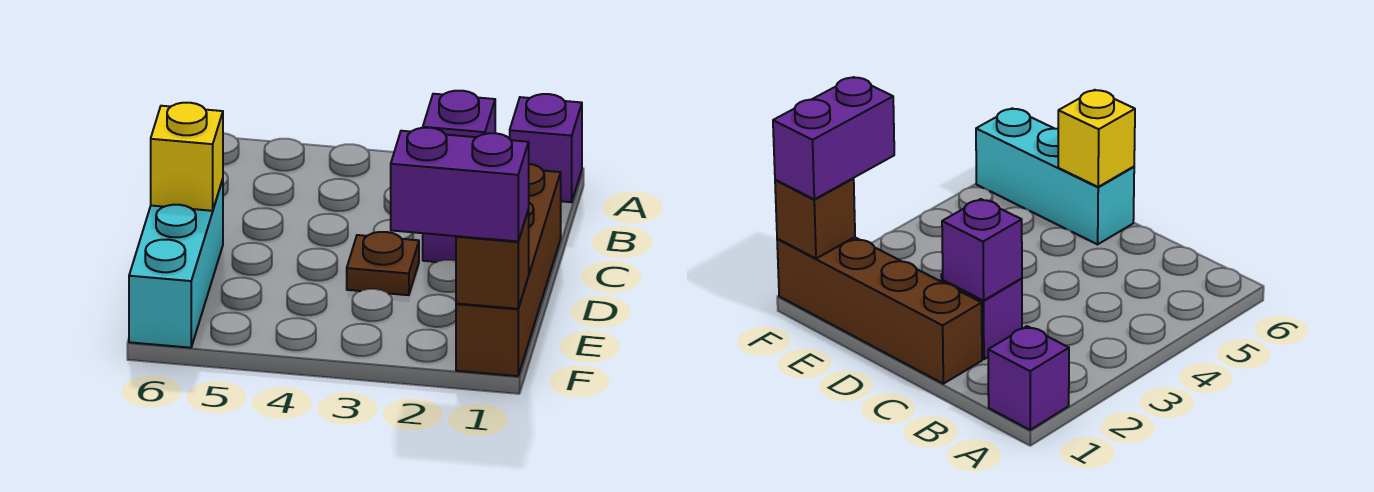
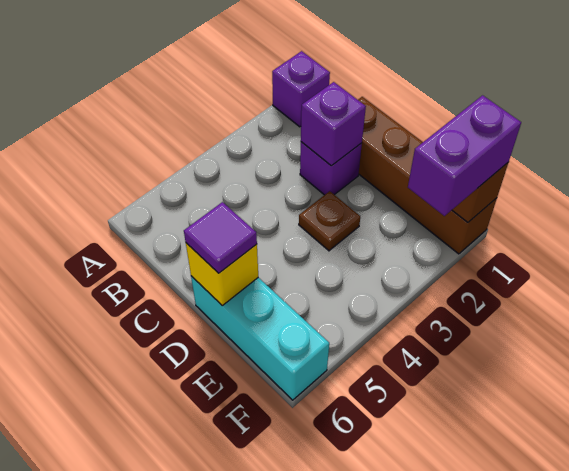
none -> purple 1x1 tile [184,202,257,273]

